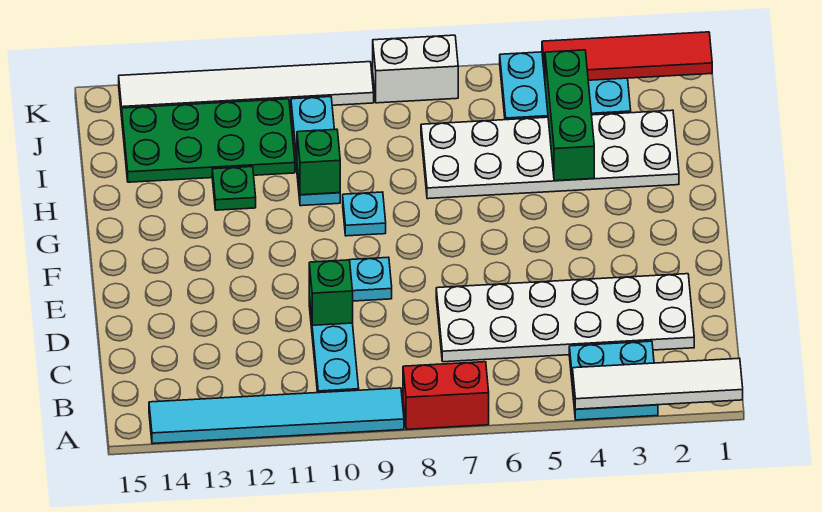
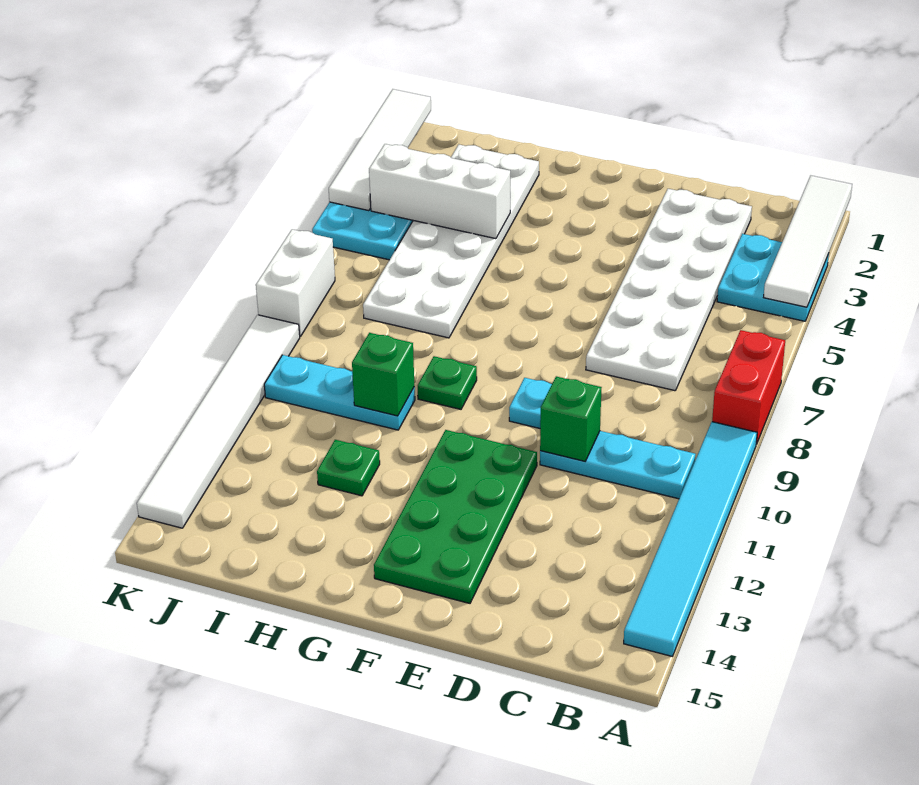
cyan 1x1 plate [343,192,386,236] -> green 1x1 plate [418,356,477,409]
green 1x3 brick [545,50,594,181] -> white 1x3 brick [369,144,510,239]
green 2x4 plate [122,99,295,182] -> green 2x4 plate moved to [374,430,537,603]
red 1x4 tile [542,32,712,80] -> white 1x4 tile [329,89,431,211]

